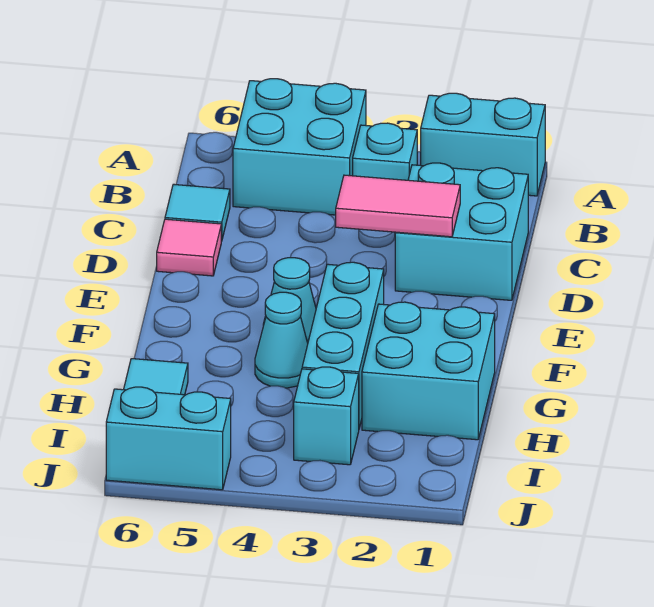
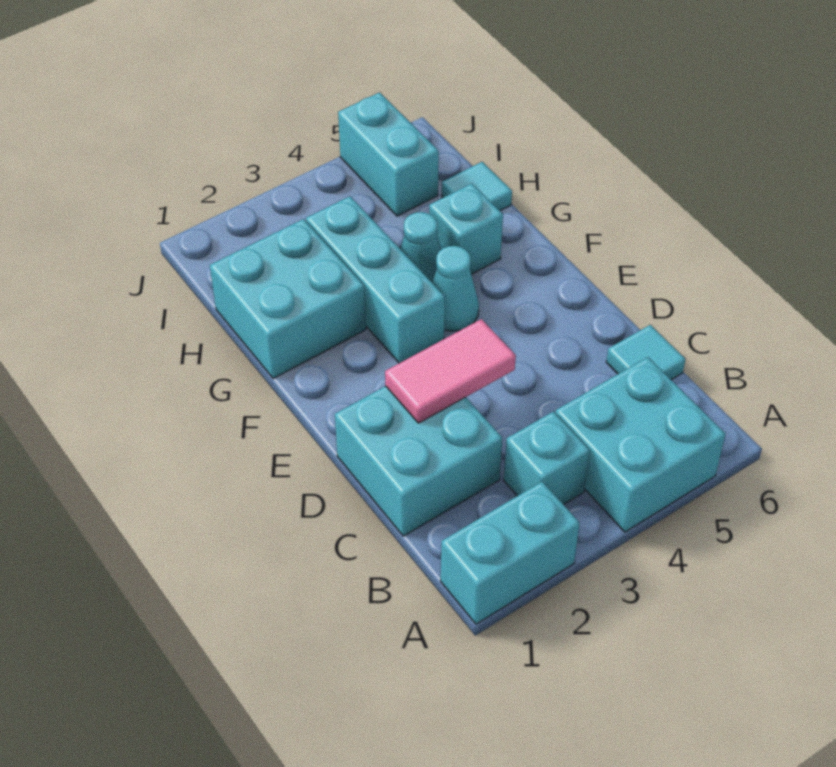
pink 1x1 tile [157,219,221,276] -> none
cyan 1x1 brick [294,367,359,465] -> cyan 1x1 brick moved to [429,183,503,274]
cyan 1x2 brick [106,387,231,490] -> cyan 1x2 brick turned to [338,92,439,216]

